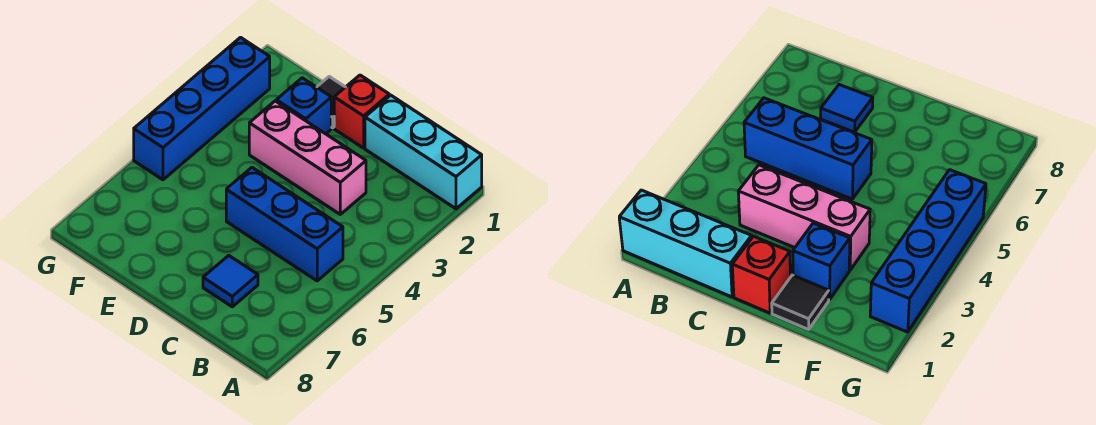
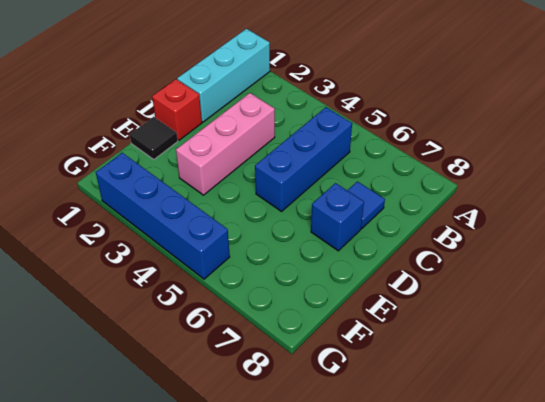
blue 1x1 brick [276,78,331,134] -> blue 1x1 brick moved to [311,183,364,251]

